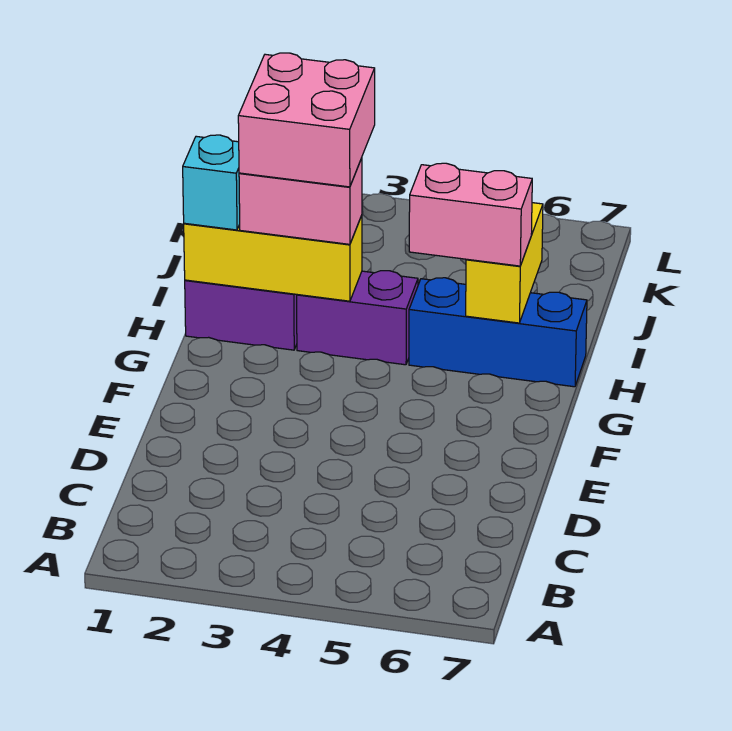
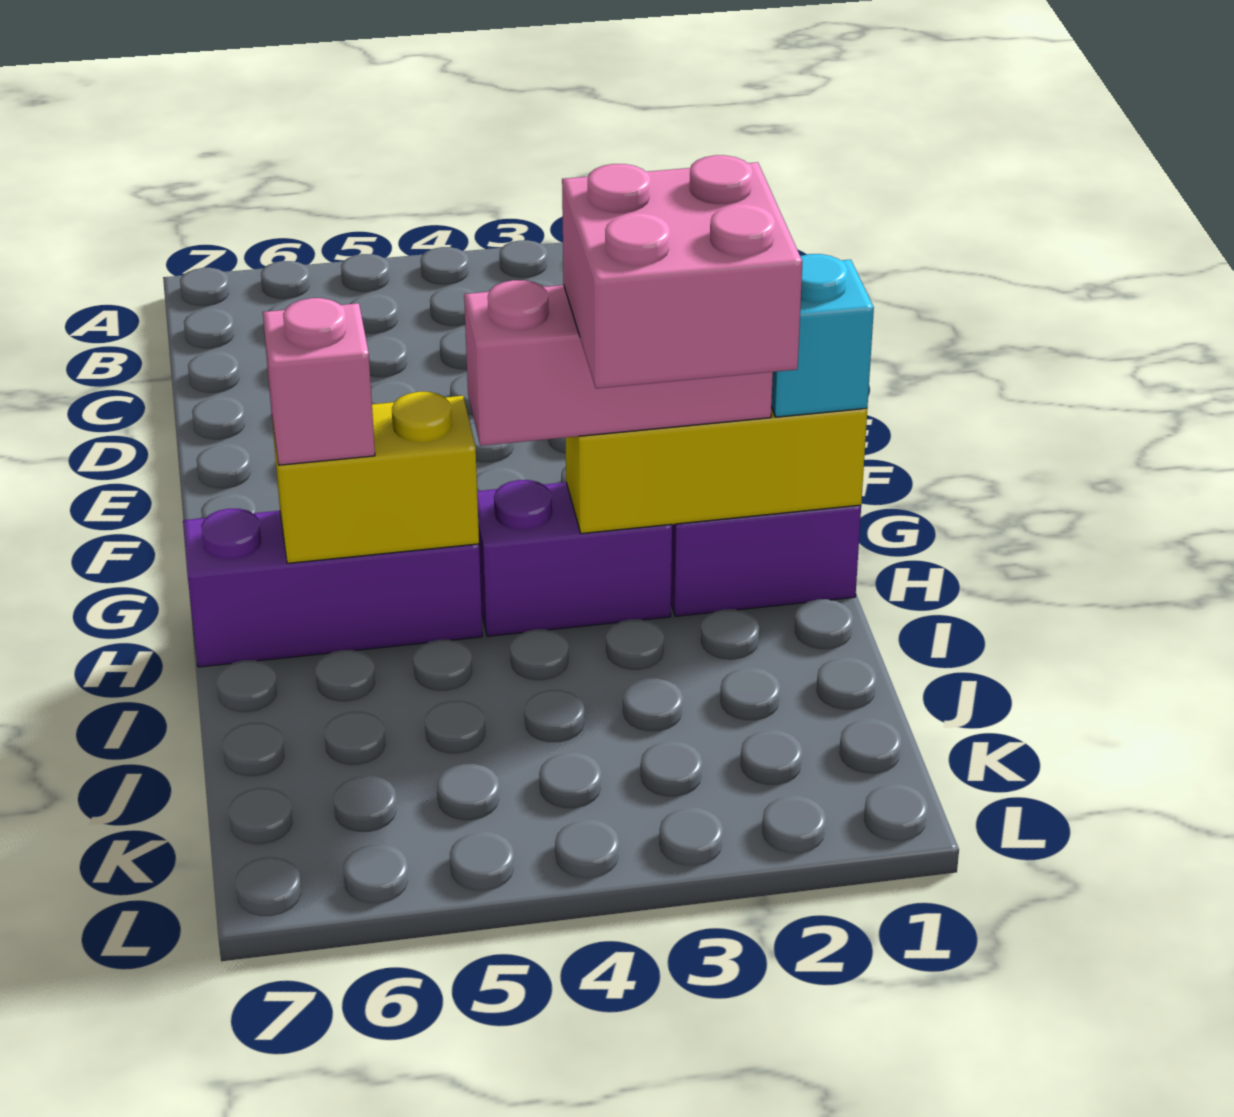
pink 1x2 brick [239,158,362,244] -> pink 1x3 brick [464,280,773,446]
blue 1x3 brick [409,278,587,387] -> purple 1x3 brick [183,509,482,667]
pink 1x2 brick [409,163,532,266] -> pink 1x1 brick [263,298,375,465]
yellow 1x2 brick [466,203,543,323] -> yellow 1x2 brick turned to [272,392,479,563]

